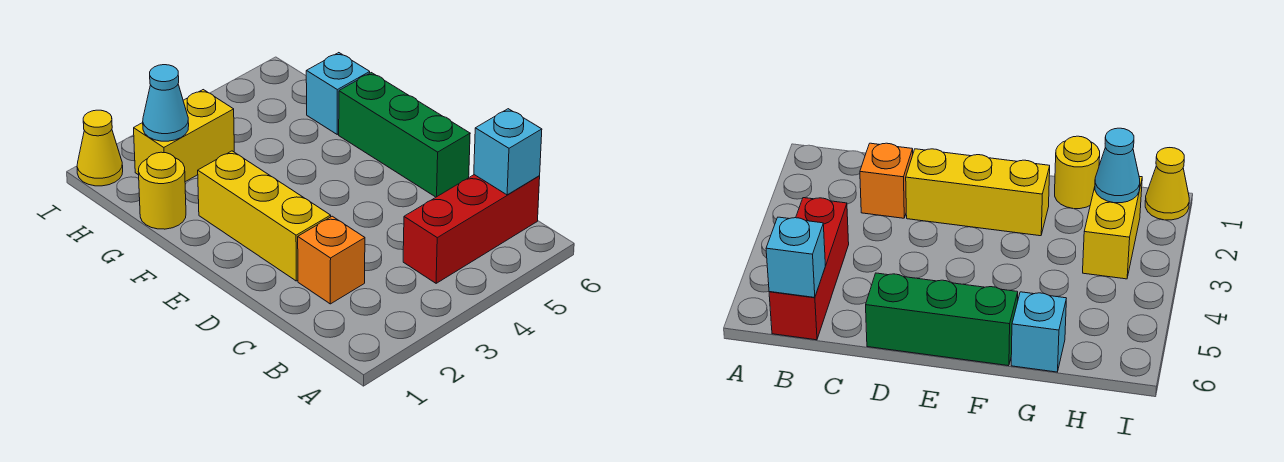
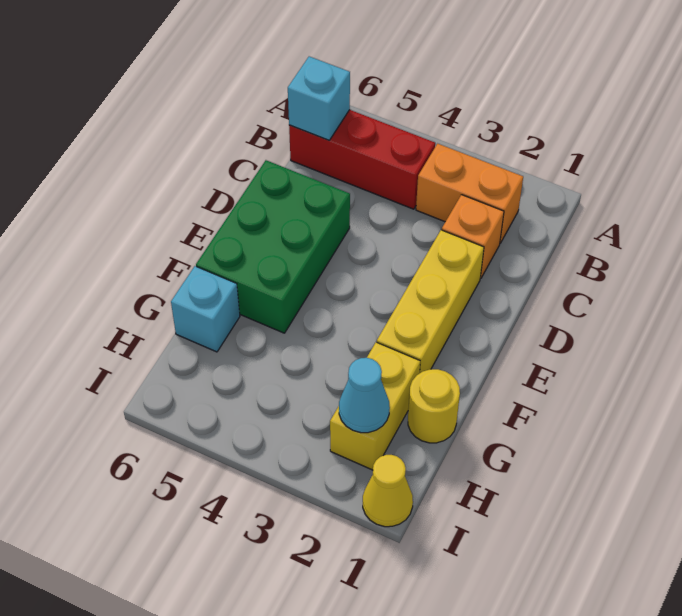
none -> orange 1x2 brick [416,144,523,243]
green 1x3 brick [339,73,470,197] -> green 2x3 brick [196,160,350,333]
yellow 1x2 brick [134,90,234,182] -> yellow 1x2 brick turned to [330,342,420,470]

